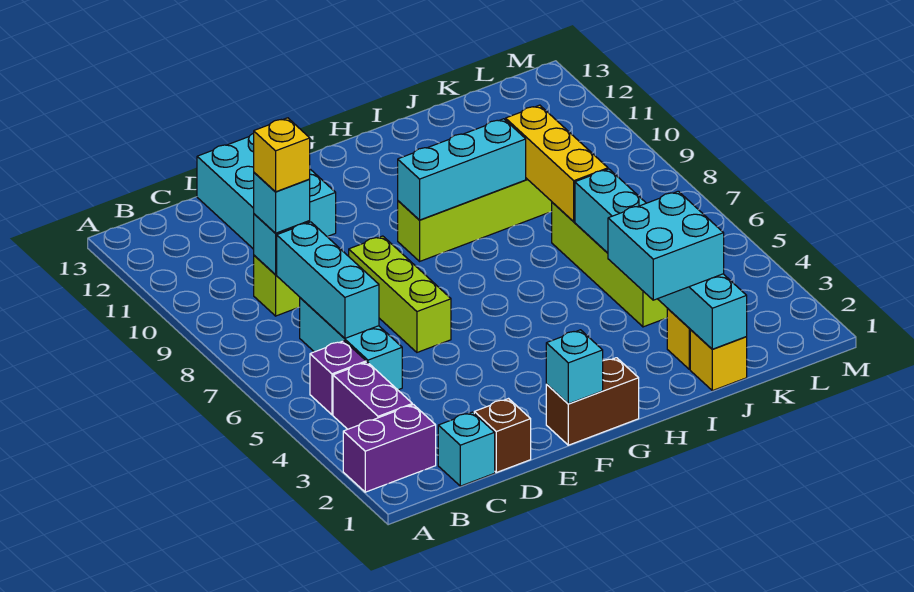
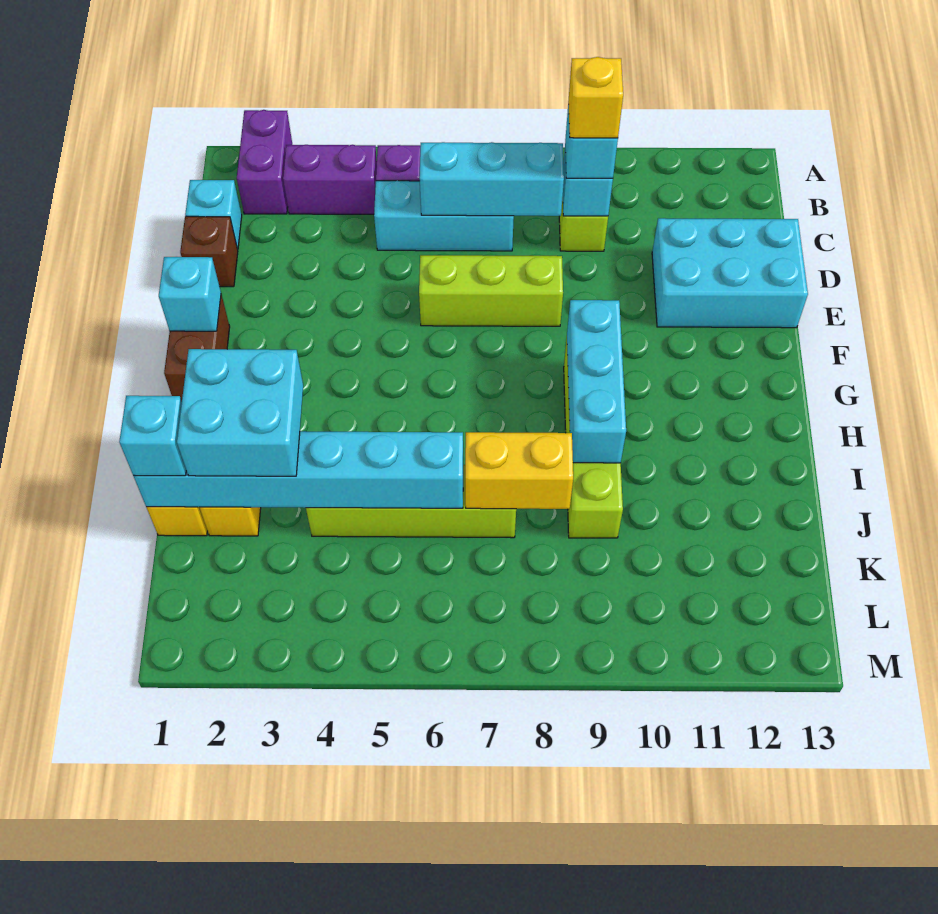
none -> cyan 1x1 brick [119,396,186,476]
yellow 1x3 brick [506,105,608,222] -> yellow 1x2 brick [465,432,573,509]

